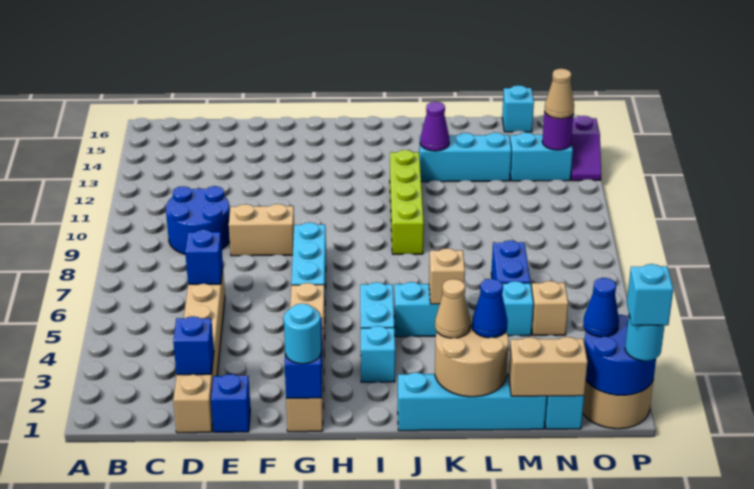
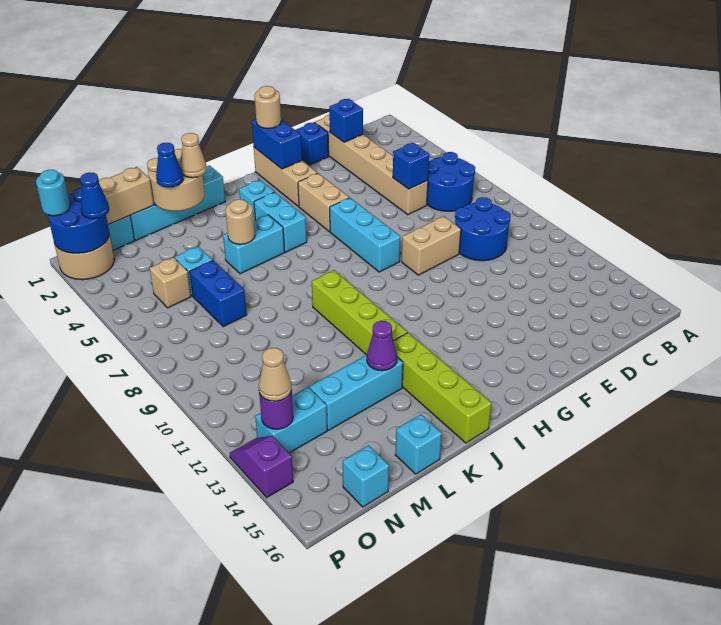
none -> blue 2x2 round brick [427,152,475,211]
cyan 1x1 round brick [284,304,321,364] -> tan 1x1 round brick [254,86,281,129]
none -> lime 1x4 brick [393,333,492,443]
tan 1x1 brick [429,248,465,304] -> tan 1x1 round brick [225,199,255,244]
cyan 1x1 brick [627,264,673,326] -> cyan 1x1 brick moved to [396,414,442,474]

